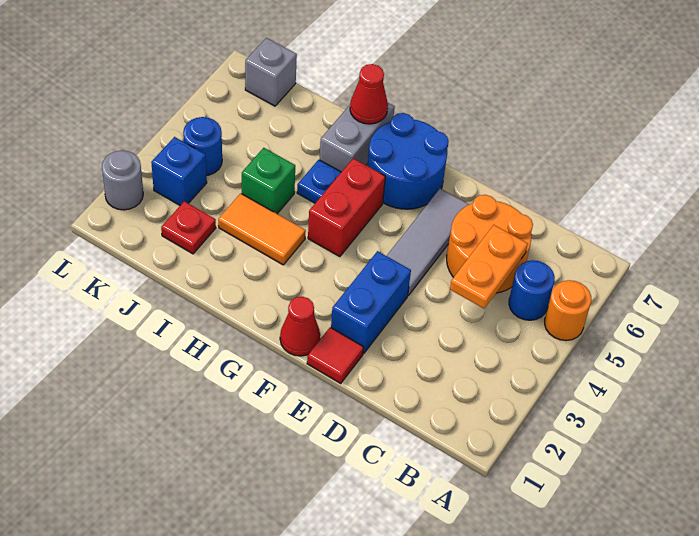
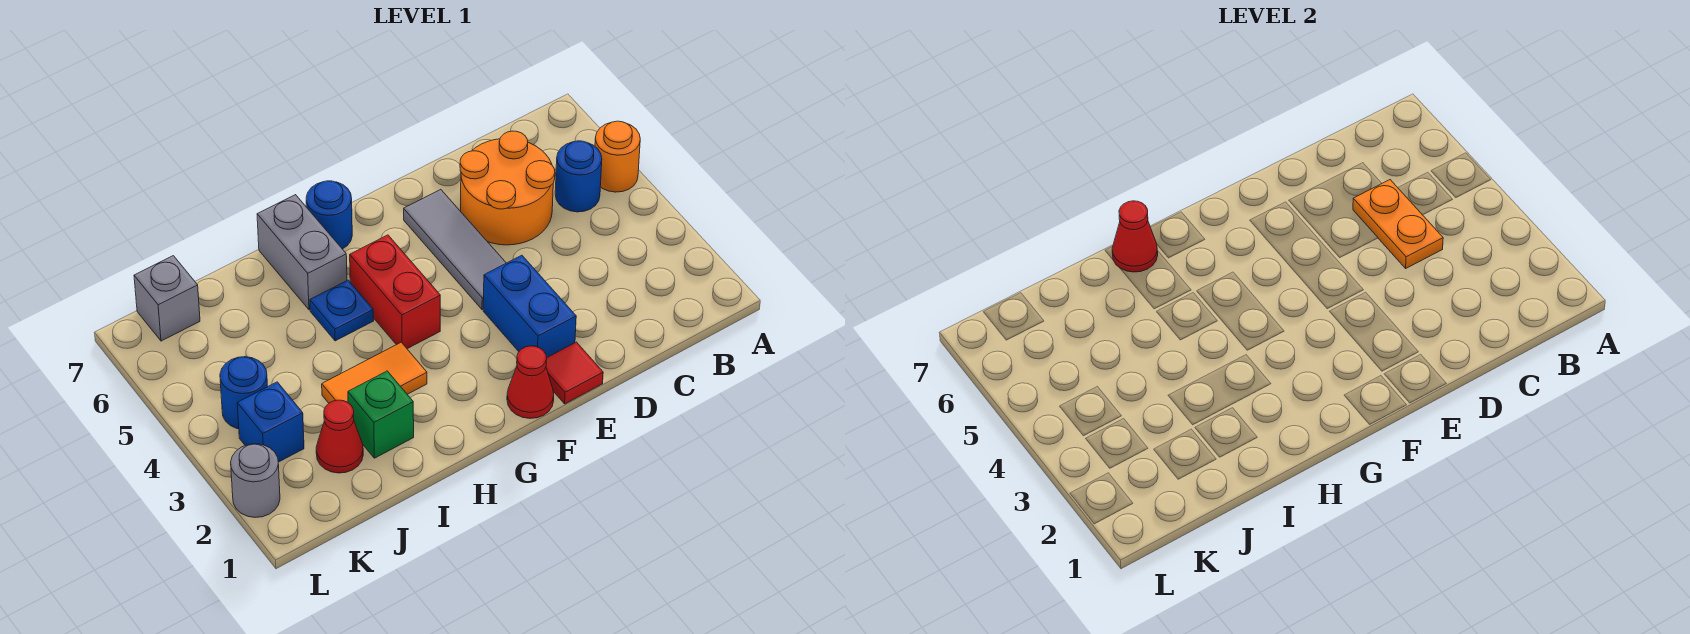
blue 2x2 round brick [368,113,449,209] -> blue 1x1 round brick [306,181,352,249]
green 1x1 brick [242,148,295,214] -> green 1x1 brick moved to [348,371,414,458]
red 1x1 plate [161,201,216,254] -> red 1x1 cone [316,400,363,473]

